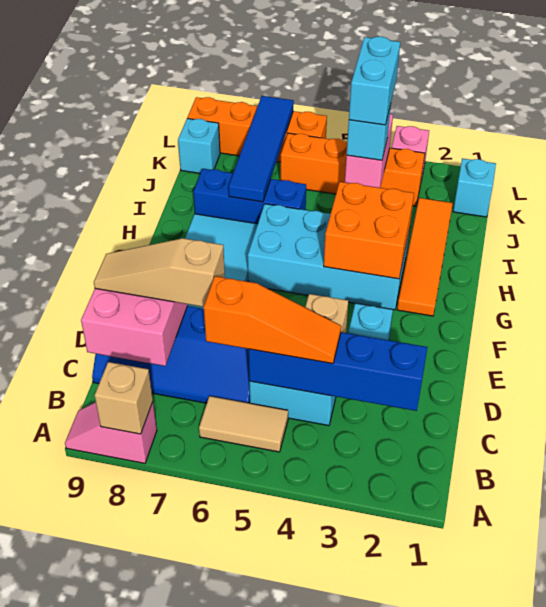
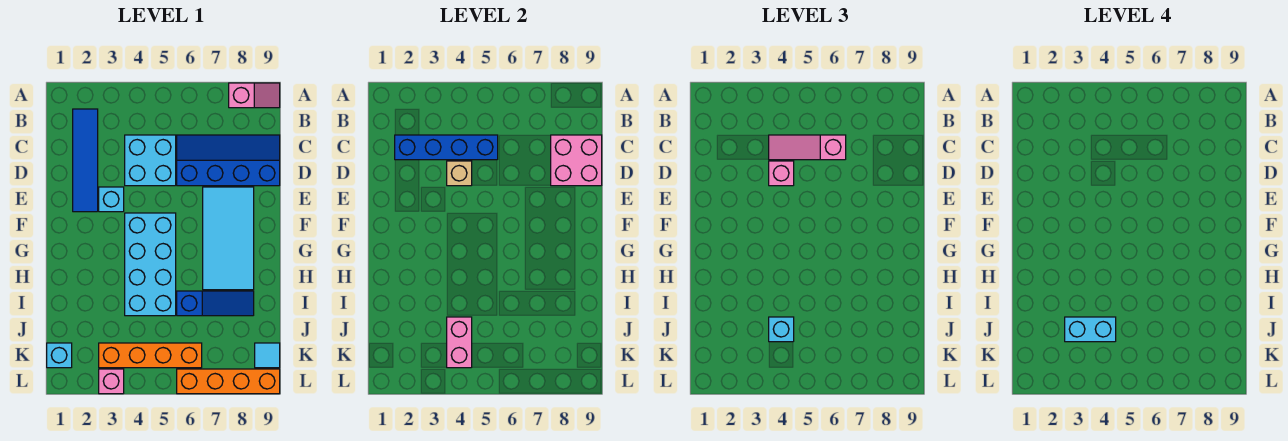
tan 1x1 brick [95,362,153,434] -> none
tan 1x2 tile [199,396,288,452] -> none
orange 1x3 slope [204,276,341,364] -> pink 1x3 slope [769,135,846,160]
none -> pink 1x1 brick [769,161,794,186]
tan 1x3 slope [94,238,225,307] -> none
orange 1x4 tile [397,198,453,316] -> none
cyan 2x4 brick [248,204,409,310] -> cyan 2x4 brick turned to [125,213,176,316]
orange 2x2 brick [324,182,414,279] -> none
blue 1x3 brick [193,169,306,224] -> blue 1x3 slope [177,291,254,316]
blue 1x4 tile [229,96,294,202] -> blue 1x4 tile moved to [73,109,98,212]
cyan 1x2 brick [349,37,400,125] -> cyan 1x2 brick turned to [1065,317,1116,342]
cyan 1x1 brick [178,118,220,173] -> cyan 1x1 tile [255,343,280,368]

